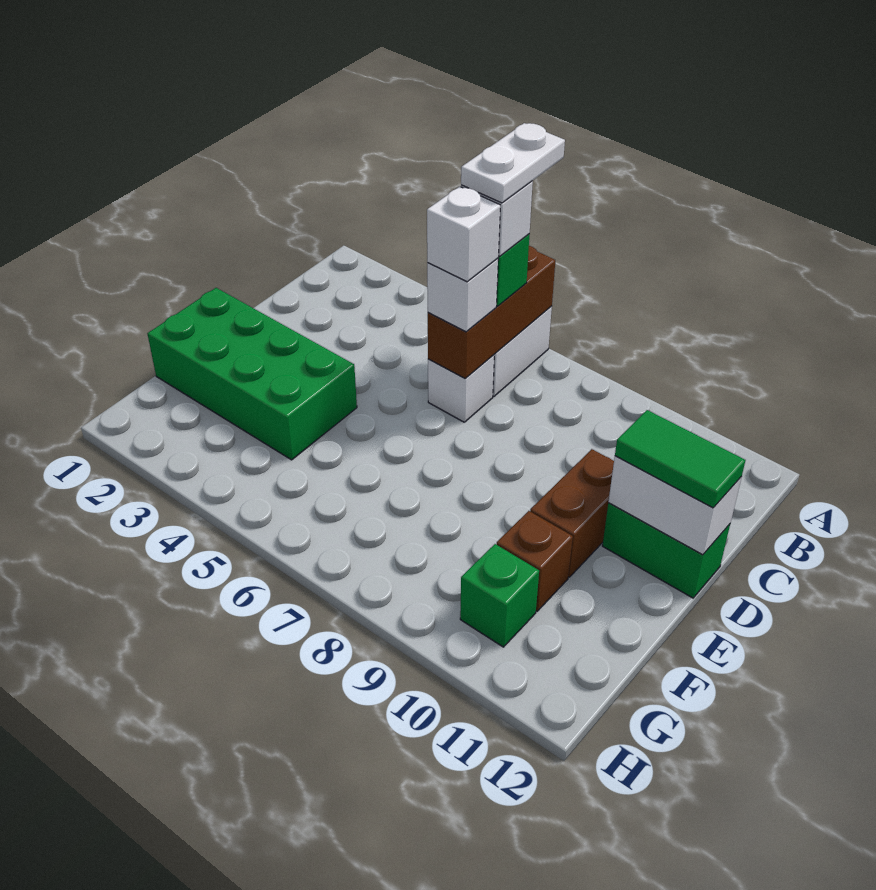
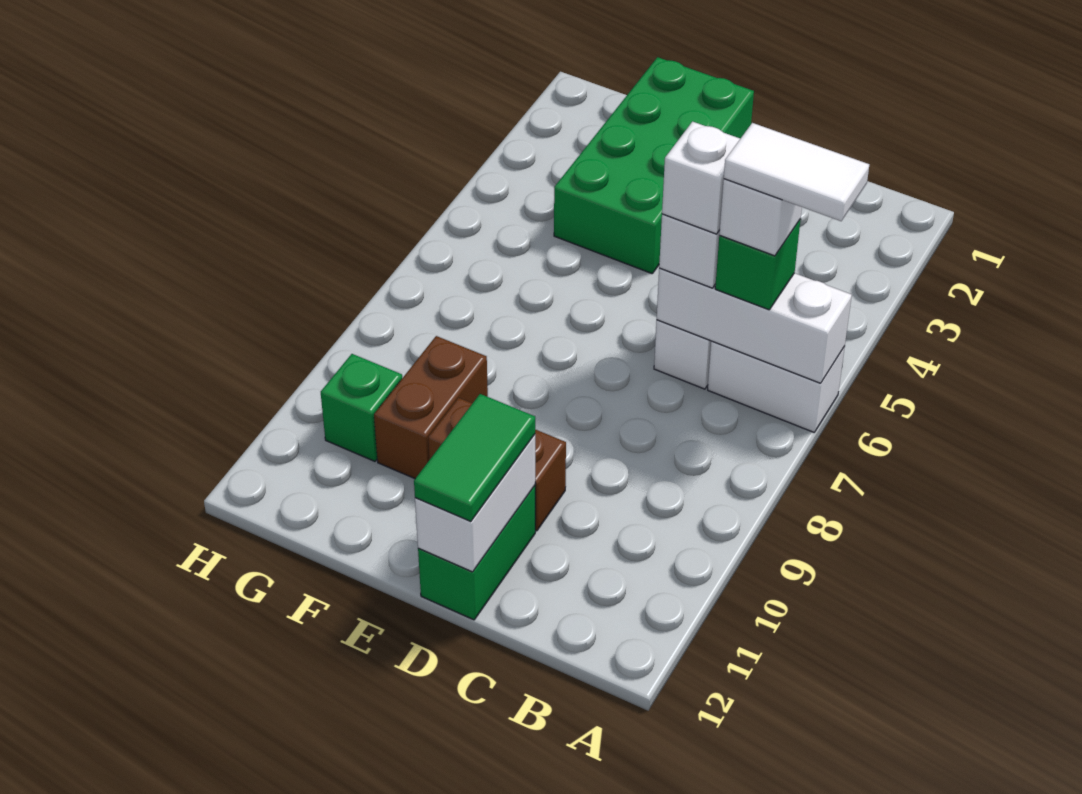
brown 1x3 brick [428,246,555,379] -> white 1x3 brick [657,268,852,383]
white 1x2 plate [461,123,565,203] -> white 1x2 tile [724,123,869,221]
brown 1x1 brick [497,511,573,611] -> brown 1x2 brick [374,336,488,479]

